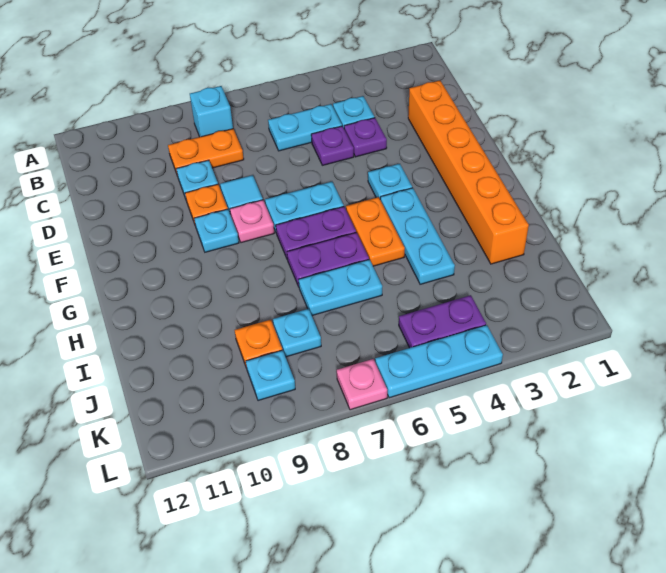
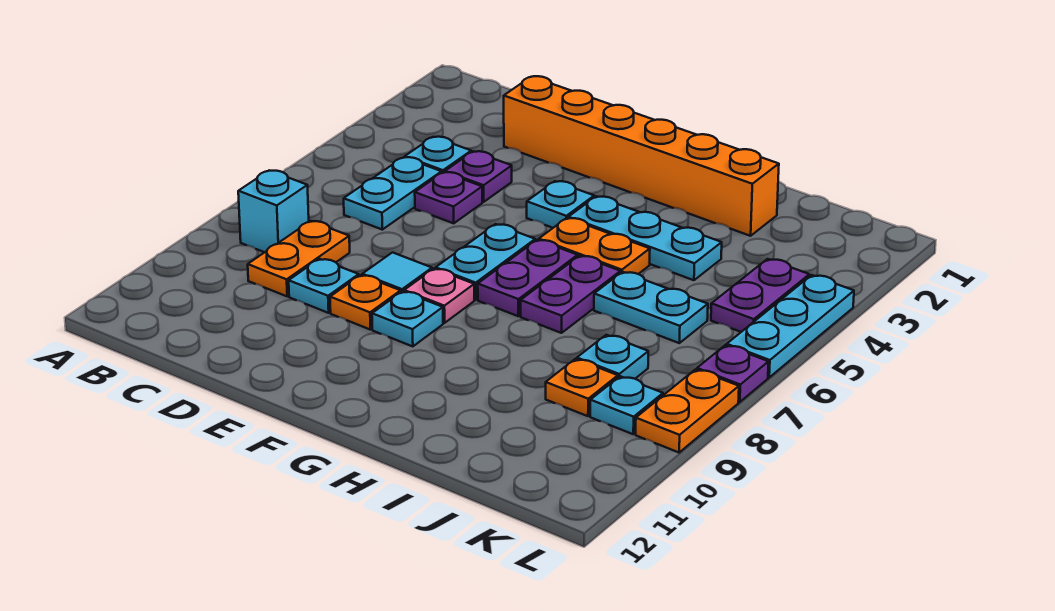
cyan 1x2 plate [299,259,382,316] -> cyan 1x2 plate turned to [594,272,708,343]
pink 1x1 plate [337,359,387,410] -> purple 1x1 plate [697,345,769,402]
none -> orange 1x2 plate [636,369,739,452]

